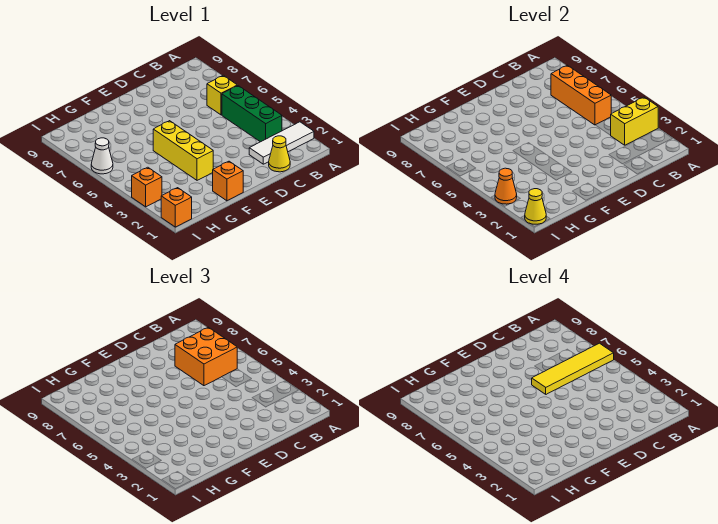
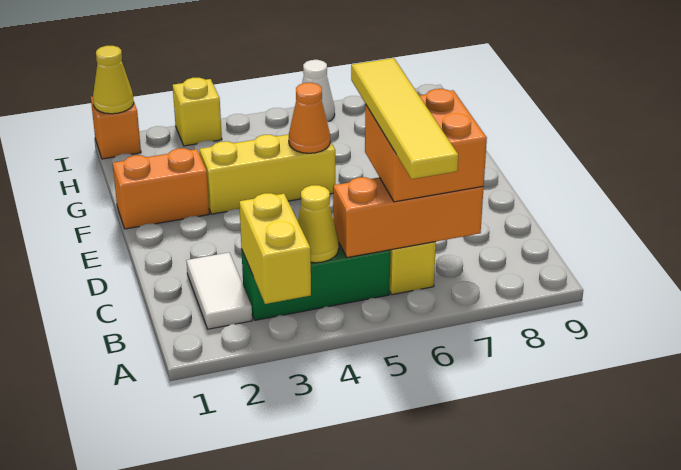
white 1x3 tile [249,122,314,164] -> white 1x2 tile [186,253,252,329]
yellow 1x1 cone [269,136,290,172] -> yellow 1x1 cone moved to [298,185,339,263]
orange 1x1 brick [213,161,243,201] -> orange 1x2 brick [113,148,209,229]
orange 1x1 brick [132,167,162,207] -> yellow 1x1 brick [173,78,222,146]
orange 1x1 cone [495,168,517,204] -> orange 1x1 cone moved to [289,83,330,153]

